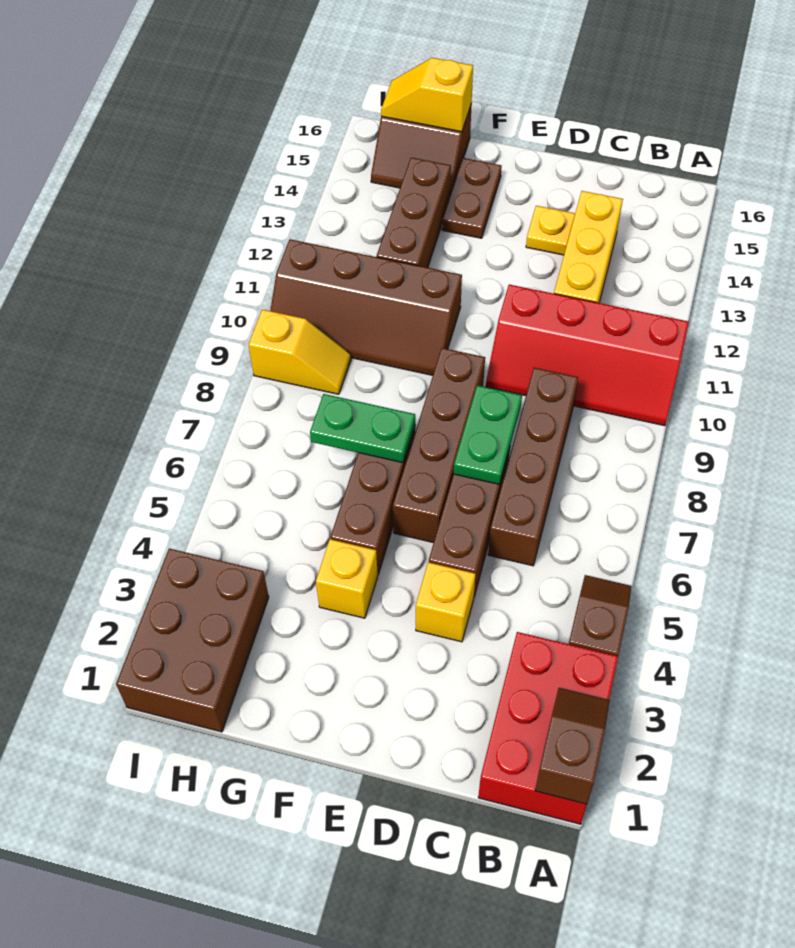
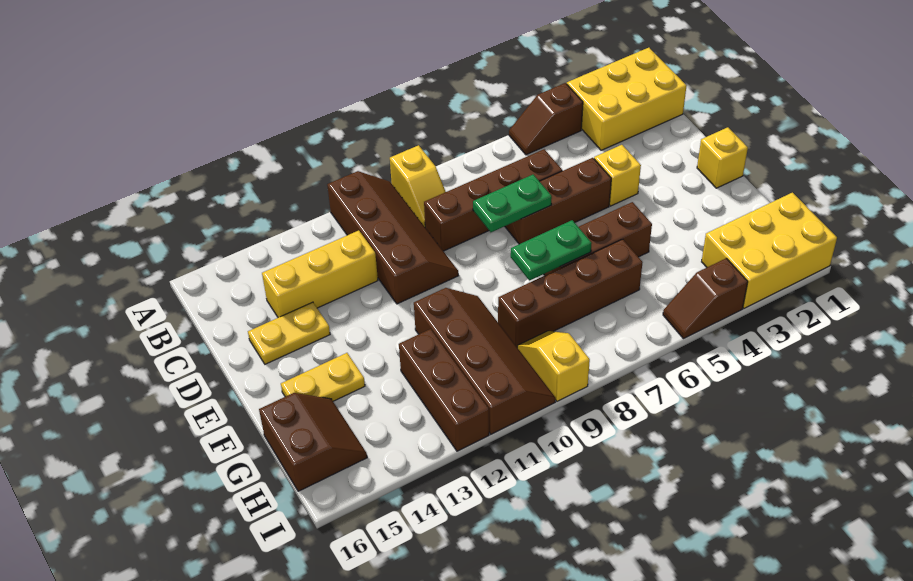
red 2x3 brick [478,632,618,824] -> yellow 2x3 brick [567,48,686,150]
brown 1x2 slope [535,688,609,804] -> brown 1x2 slope moved to [663,258,748,339]
red 2x4 slope [486,285,689,426] -> brown 2x4 slope [327,171,458,304]
yellow 1x1 plate [526,206,575,255] -> yellow 1x2 plate [248,302,330,364]
brown 1x4 brick [393,348,485,543] -> brown 1x4 brick moved to [498,239,643,348]
yellow 1x1 brick [316,539,378,618] -> yellow 1x1 brick moved to [697,127,748,188]
green 1x2 plate [310,394,415,463] -> green 1x2 plate turned to [511,220,592,281]
brown 1x2 plate [442,158,502,238] -> yellow 1x2 plate [281,353,365,401]
brown 1x3 brick [377,158,451,268] -> brown 1x3 brick turned to [399,329,489,451]
yellow 1x2 slope [381,58,473,132] -> yellow 1x2 slope moved to [390,145,446,227]
brown 2x3 brick [116,548,269,732] -> yellow 2x3 brick [702,193,837,308]

